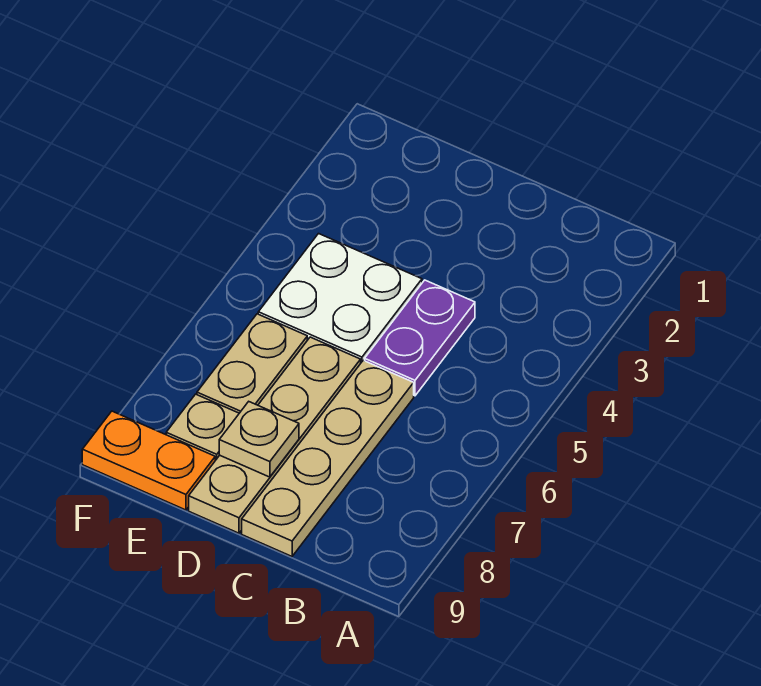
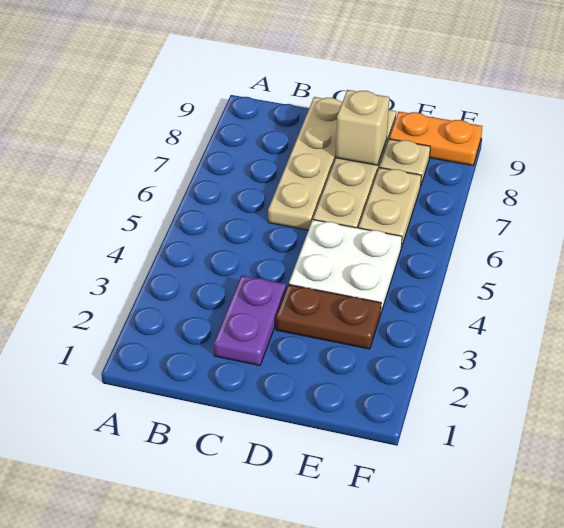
purple 1x2 plate [365,280,475,396] -> purple 1x2 plate moved to [214,275,286,366]
none -> brown 1x2 plate [276,285,381,349]
tan 1x1 plate [219,402,299,477] -> tan 1x1 brick [336,90,389,165]

